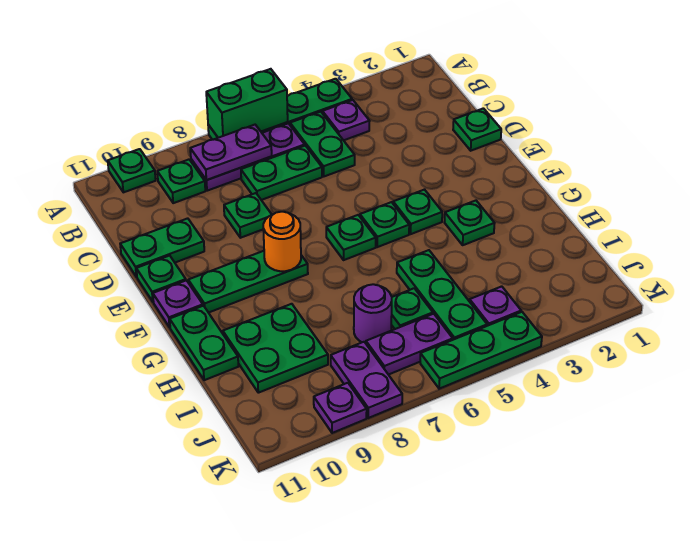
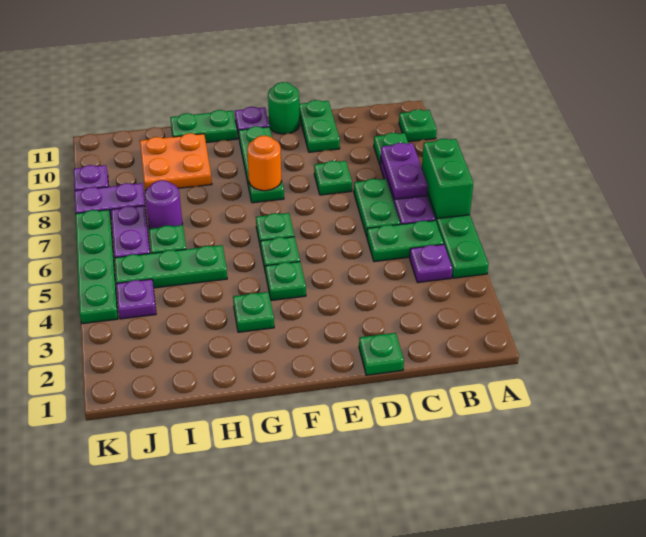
green 1x1 plate [136,256,186,302] -> green 1x1 round brick [268,82,300,134]
green 2x2 plate [223,304,328,393] -> orange 2x2 plate [140,133,212,191]
green 1x3 plate [420,312,542,389] -> green 1x4 plate [75,210,118,324]

